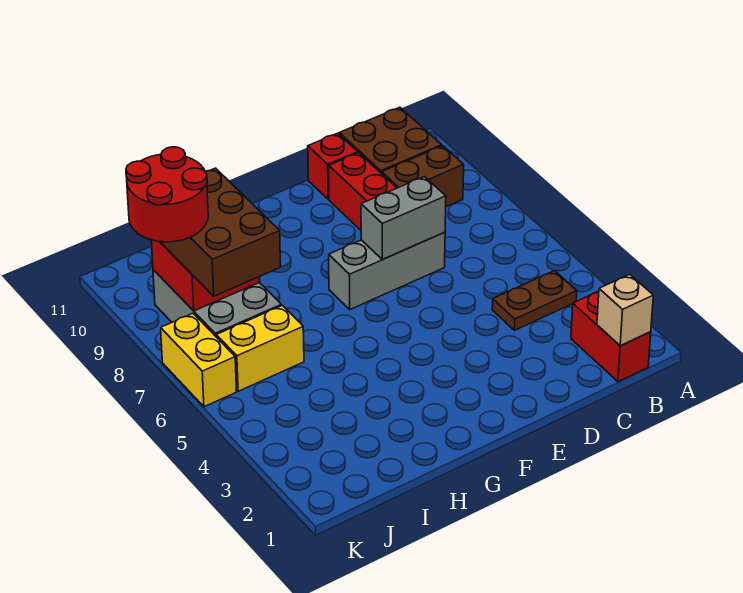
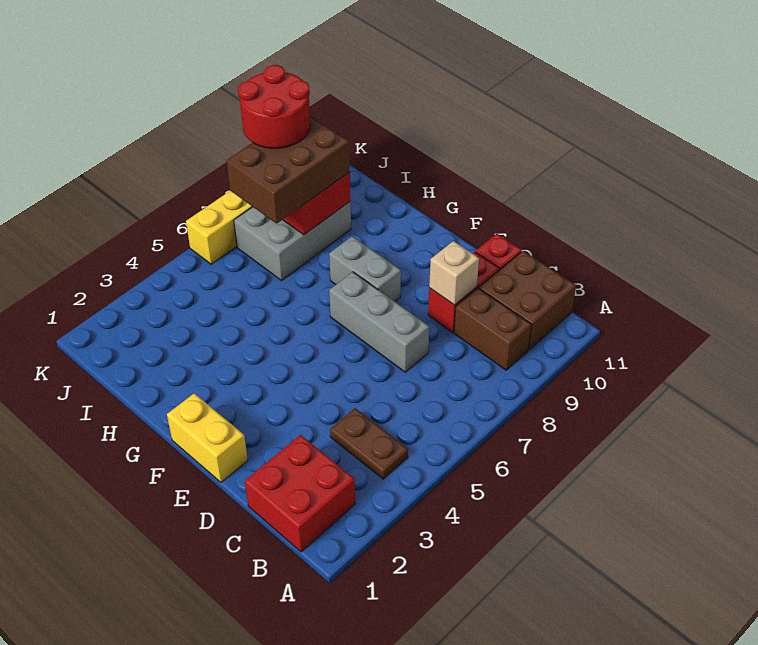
red 1x2 brick [571,291,651,382] -> red 2x2 brick [245,435,355,552]
tan 1x1 brick [597,274,653,346] -> tan 1x1 brick moved to [429,241,479,305]
grey 1x2 brick [361,177,446,260] -> grey 1x2 brick moved to [329,236,401,301]
yellow 1x2 brick [216,306,304,391] -> yellow 1x2 brick moved to [167,393,248,482]

